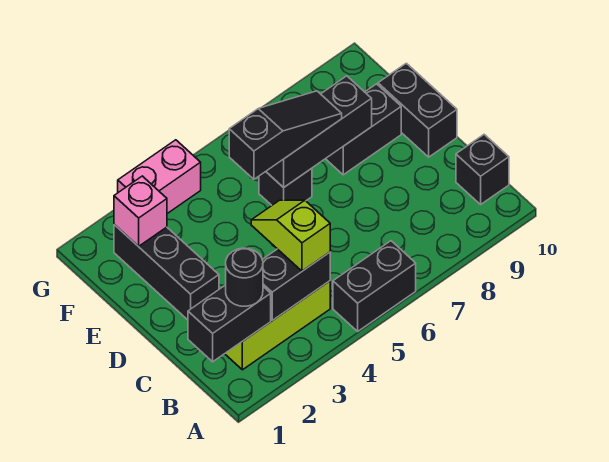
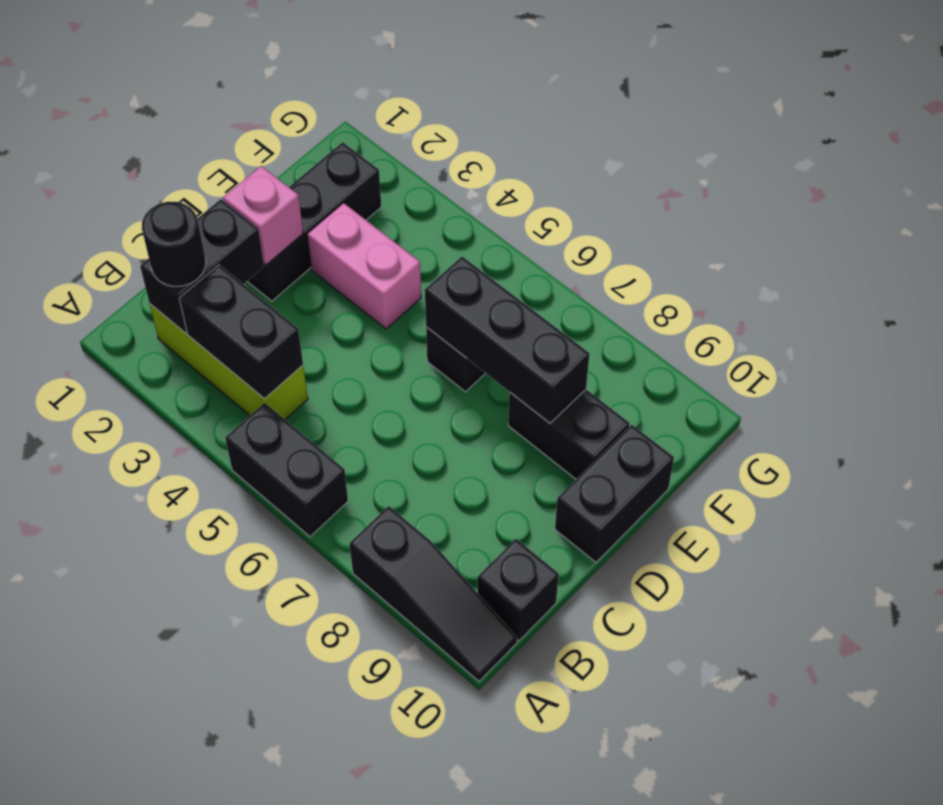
black 1x2 brick [188,285,271,362] -> black 1x2 brick turned to [140,199,264,333]
lime 1x2 slope [251,200,330,271] -> none
black 1x3 slope [229,91,342,179] -> black 1x3 slope moved to [349,506,517,681]
pink 1x1 brick [114,176,167,246] -> pink 1x1 brick moved to [223,166,303,265]
pink 1x2 brick [118,140,201,214] -> pink 1x2 brick moved to [307,203,421,329]

